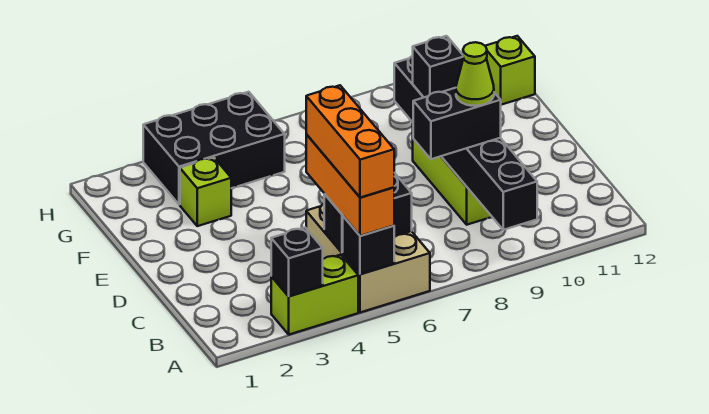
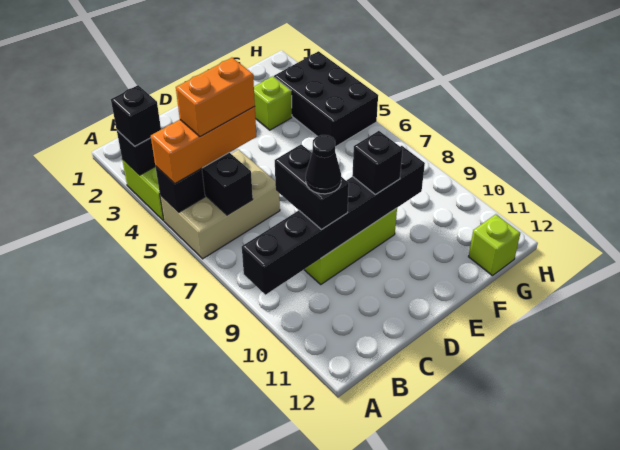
none -> black 1x1 brick [111,85,161,146]
orange 1x3 brick [306,85,394,198] -> orange 1x2 brick [176,58,255,137]
lime 1x1 cone [456,42,494,106] -> black 1x1 cone [306,135,341,194]

